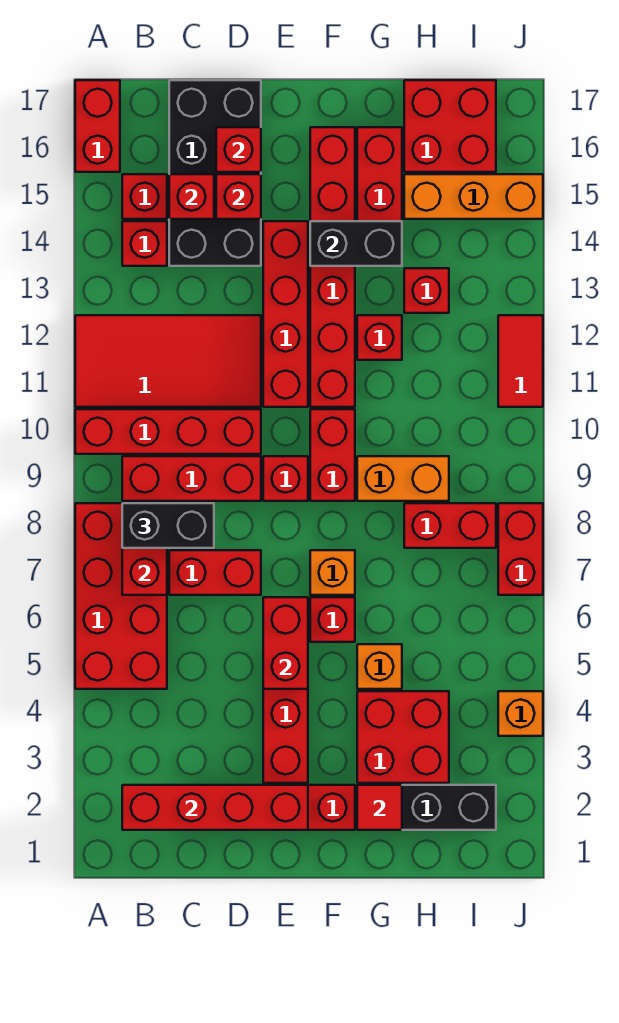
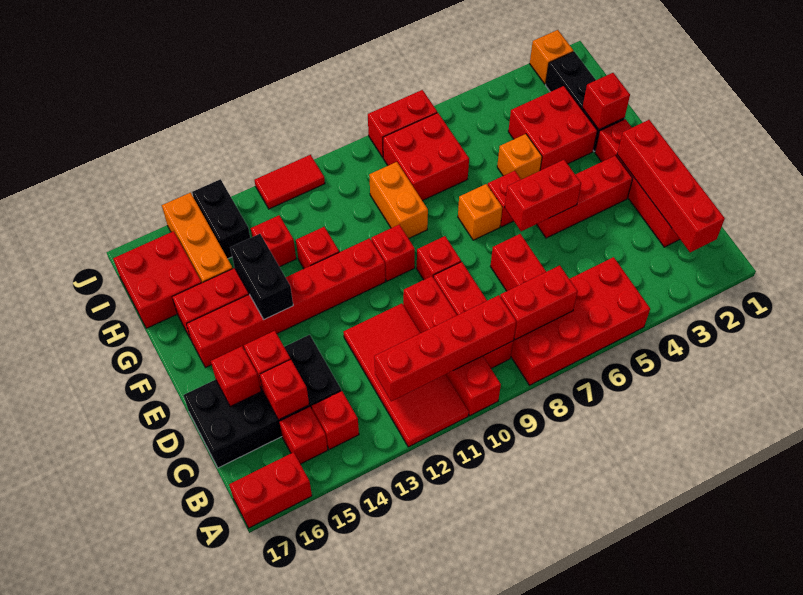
black 1x2 brick [122,503,214,548] -> black 1x2 brick moved to [192,179,250,259]
red 1x4 brick [263,221,308,407] -> red 1x4 brick moved to [374,295,516,401]
red 1x2 brick [310,409,355,501] -> red 1x1 brick [371,225,415,281]
red 1x1 tile [357,785,402,830] -> red 1x1 brick [582,73,630,129]
red 1x2 brick [404,503,496,548] -> red 2x2 brick [383,113,469,201]
orange 1x1 brick [498,691,543,736] -> orange 1x1 brick moved to [530,30,573,84]

